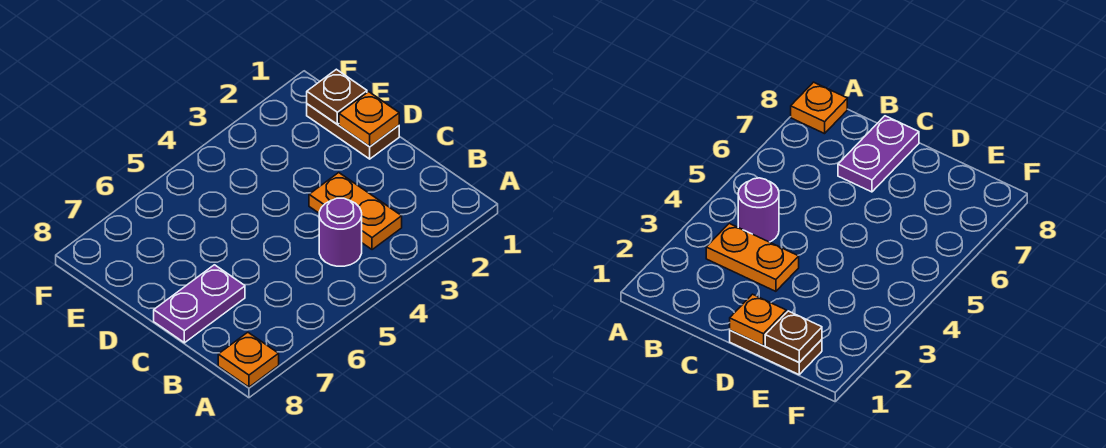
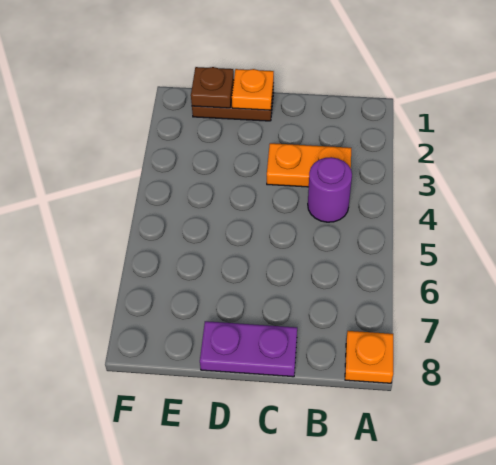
purple 1x2 plate [154,265,245,343] -> purple 1x2 plate turned to [200,321,297,377]

